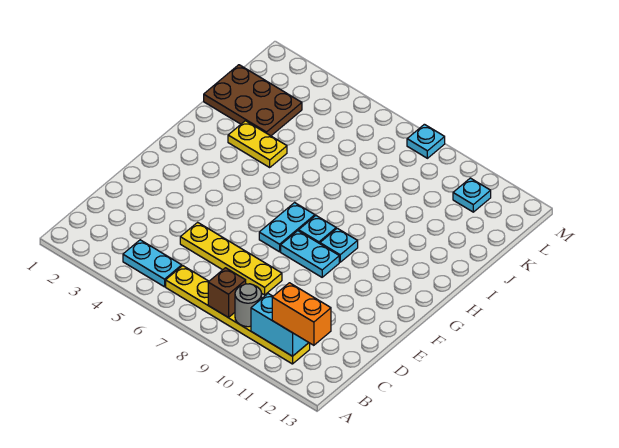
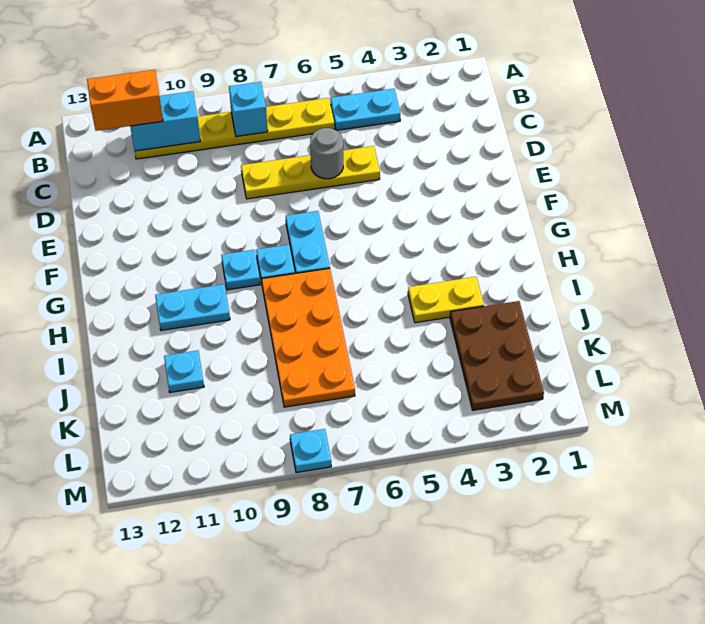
brown 1x1 brick [208,268,246,317] -> cyan 1x1 brick [229,82,268,137]
grey 1x1 round brick [235,284,262,327] -> grey 1x1 round brick moved to [310,128,343,179]
cyan 1x2 plate [281,231,339,277] -> cyan 1x2 plate moved to [155,284,230,330]
none -> orange 2x4 plate [262,268,355,407]
brown 2x3 plate [204,65,302,136] -> brown 2x3 plate turned to [450,301,544,410]
cyan 1x1 plate [453,178,491,212] -> cyan 1x1 plate moved to [164,351,204,392]

